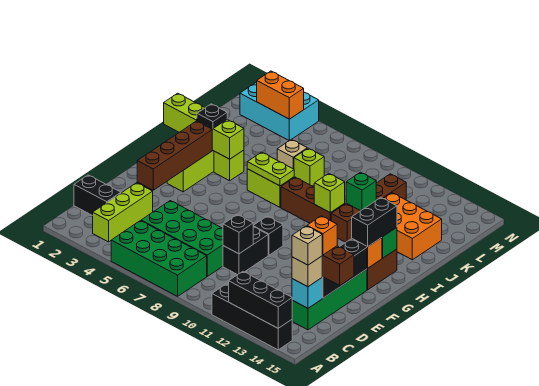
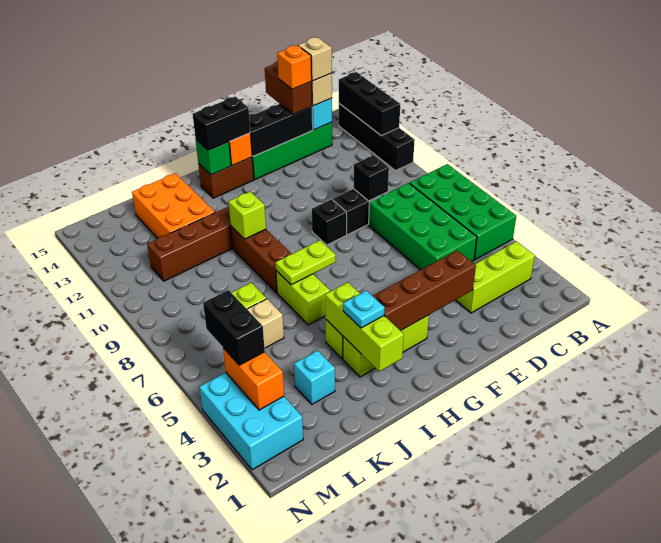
black 1x2 brick [74,175,121,216] -> black 1x2 brick moved to [203,290,265,365]
lime 1x4 brick [164,93,244,159] -> lime 1x3 brick [325,282,404,371]
black 1x1 plate [197,104,227,129] -> cyan 1x1 plate [343,291,385,328]
lime 1x2 plate [247,152,294,186] -> lime 1x2 plate turned to [275,240,336,285]
green 1x1 brick [346,172,376,211] -> none
none -> cyan 1x1 brick [294,350,335,404]

